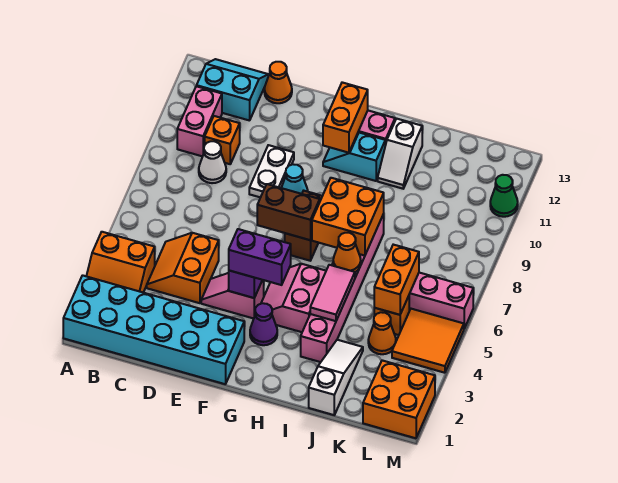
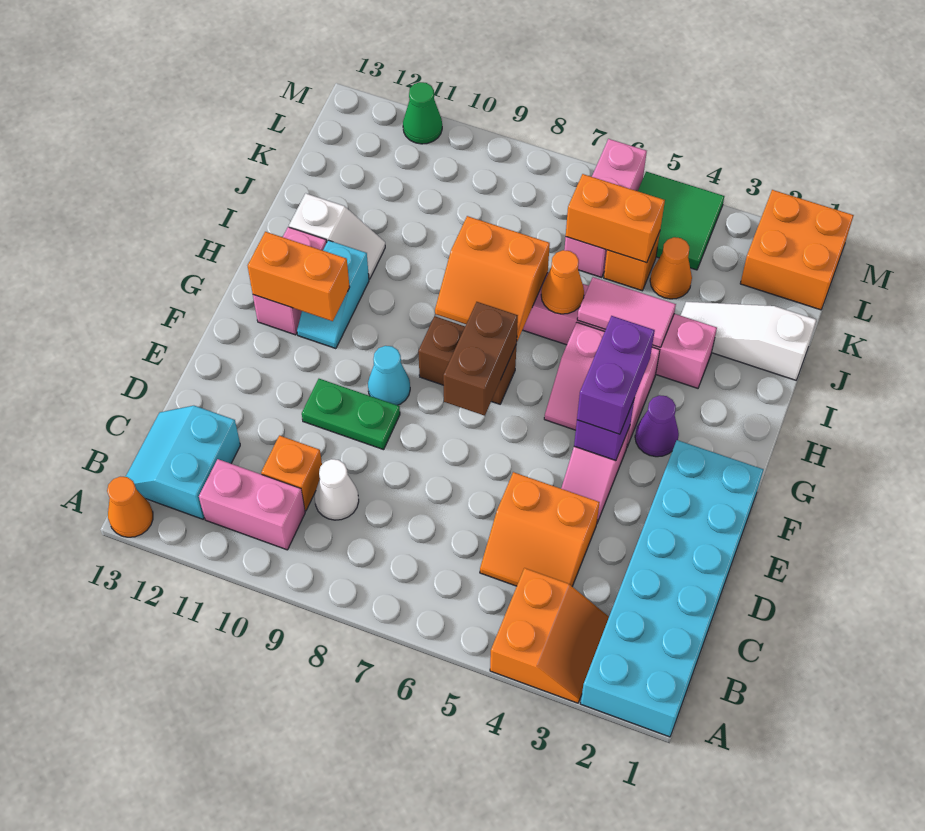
orange 1x1 cone [264,62,292,103] -> orange 1x1 cone moved to [107,477,153,537]
white 1x2 plate [249,145,294,197] -> green 1x2 plate [302,379,400,450]
orange 2x2 brick [312,178,384,256] -> orange 2x2 slope [435,216,550,341]
orange 2x2 tile [392,309,464,373] -> green 2x2 tile [638,172,724,270]

